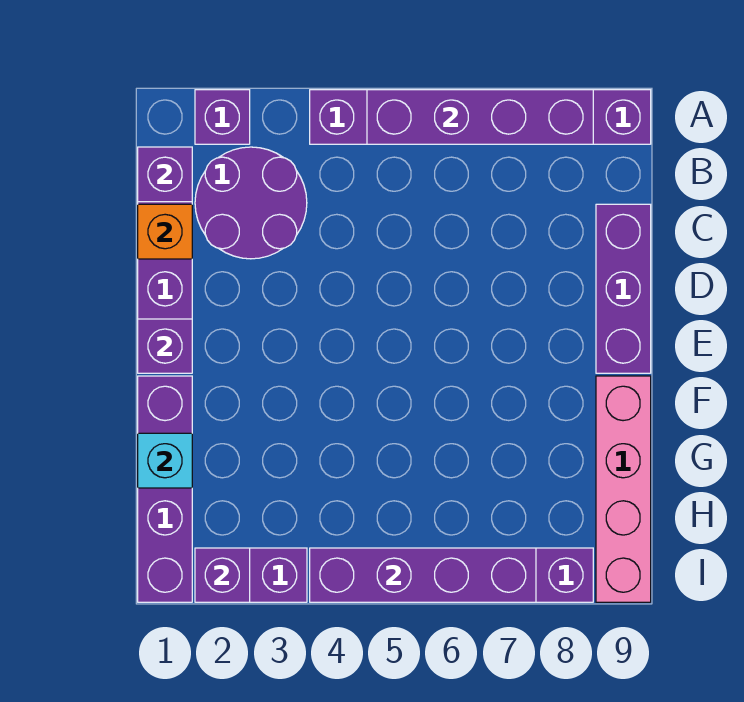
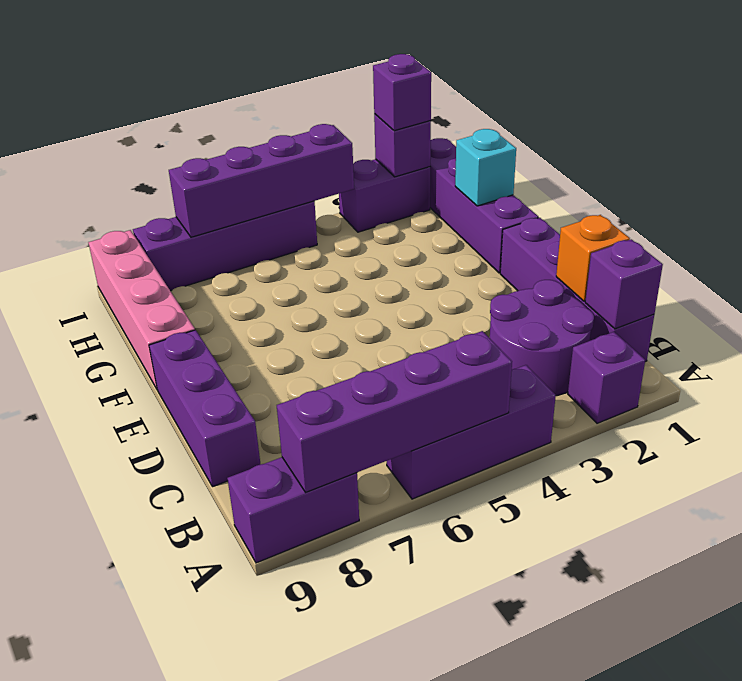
purple 1x1 brick [138,319,192,373] -> purple 1x1 brick moved to [373,54,431,131]

